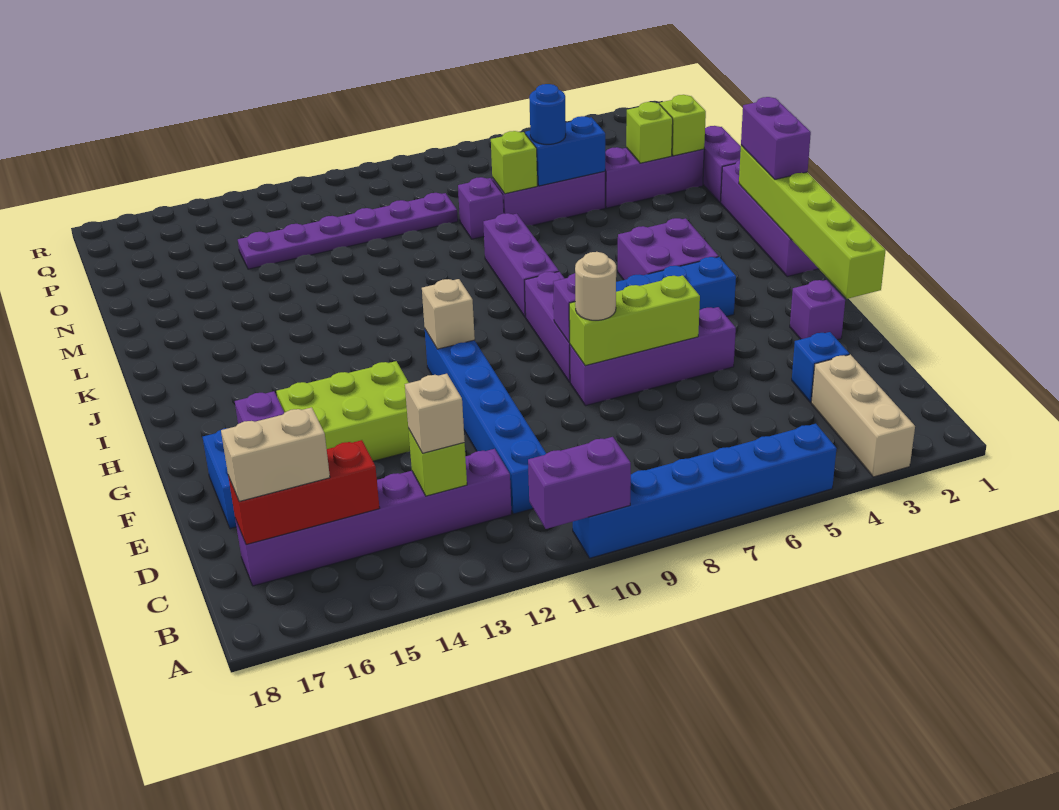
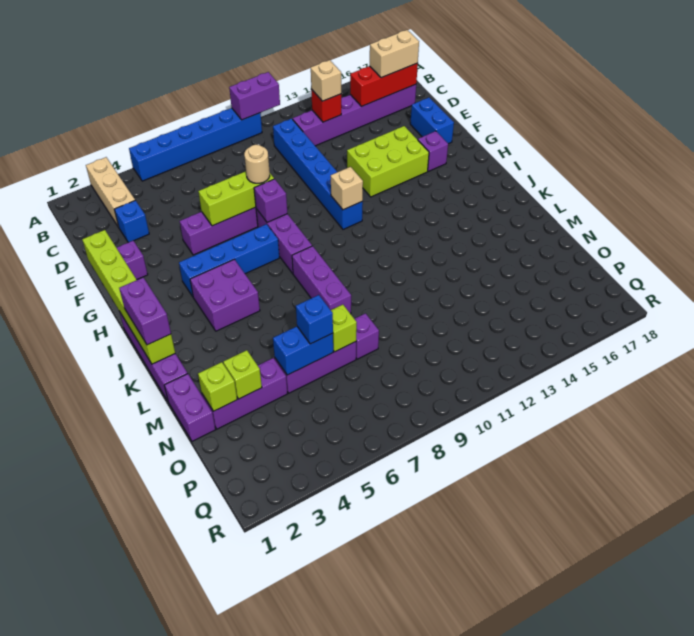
lime 1x1 brick [408,429,467,496] -> red 1x1 brick [311,89,341,122]
blue 1x1 round brick [529,84,566,144] -> blue 1x1 brick [296,295,333,344]
purple 1x6 plate [238,193,458,269] -> none

